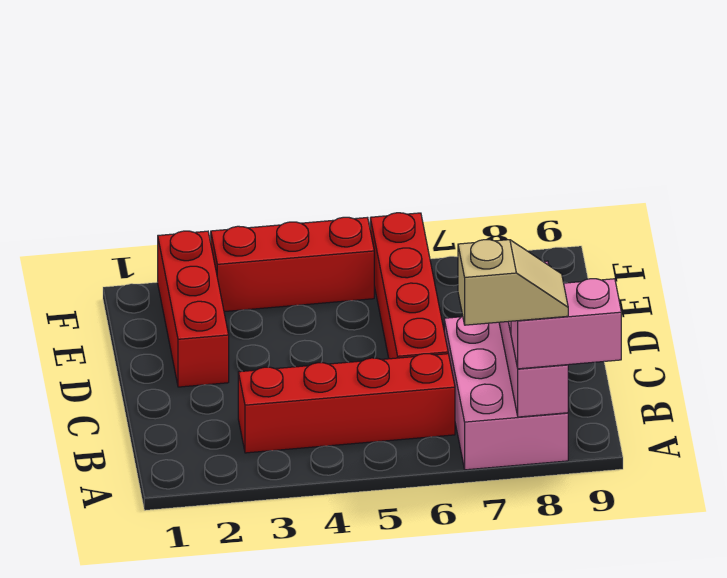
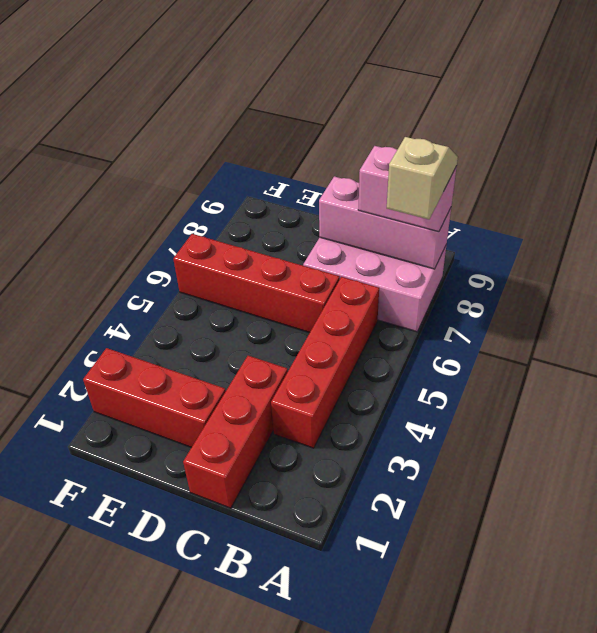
pink 1x2 brick [511,279,621,369] -> pink 1x2 brick turned to [358,146,457,232]
red 1x3 brick [211,217,374,312] -> red 1x3 brick moved to [183,356,288,508]

